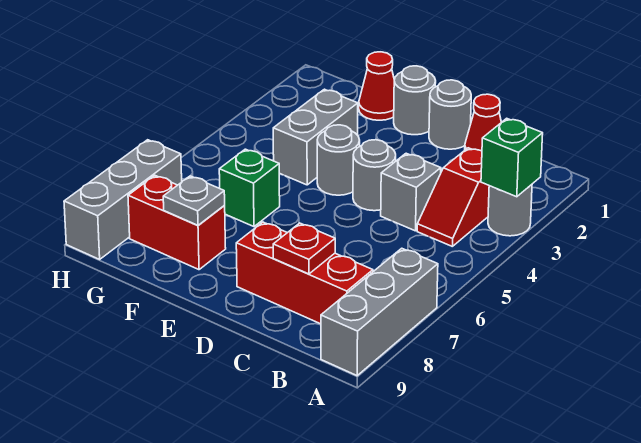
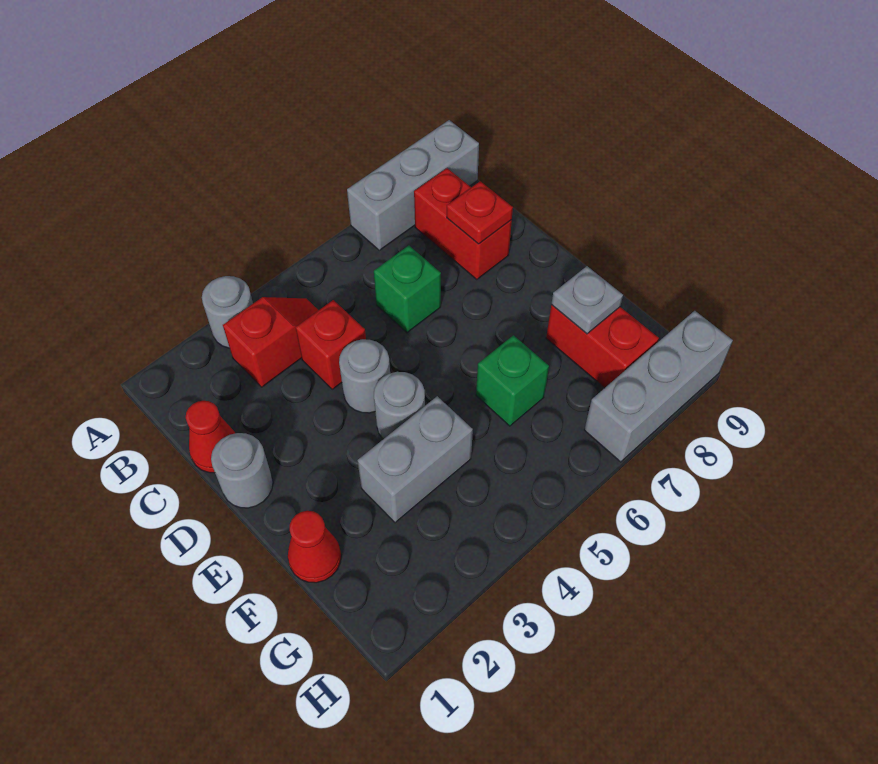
green 1x1 brick [481,118,543,197] -> green 1x1 brick moved to [374,246,441,333]
red 1x3 brick [236,222,373,324] -> red 1x2 brick [414,168,512,280]
grey 1x1 brick [381,153,441,231] -> red 1x1 brick [296,300,366,389]
grey 1x1 round brick [394,66,436,135] -> none

